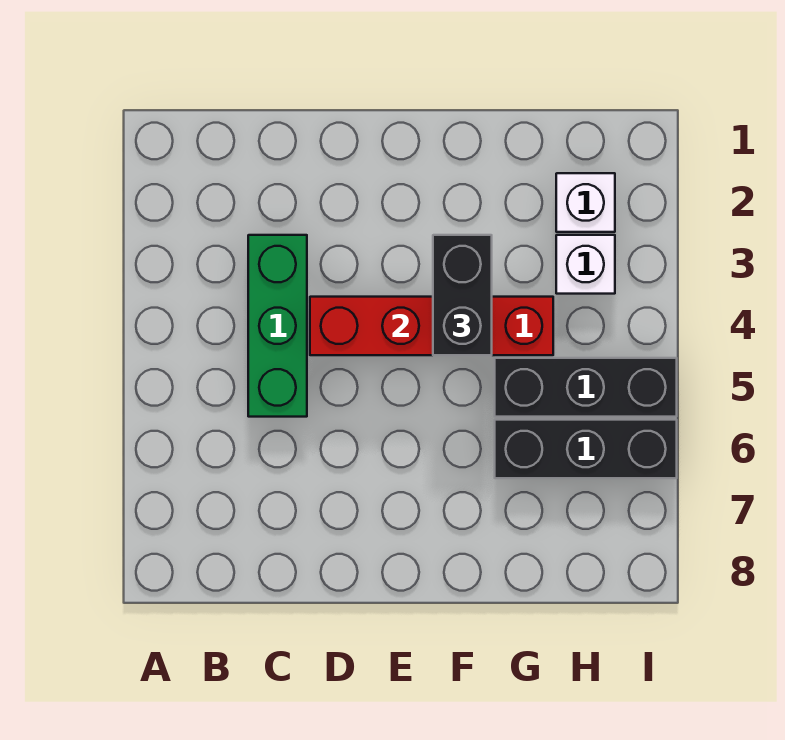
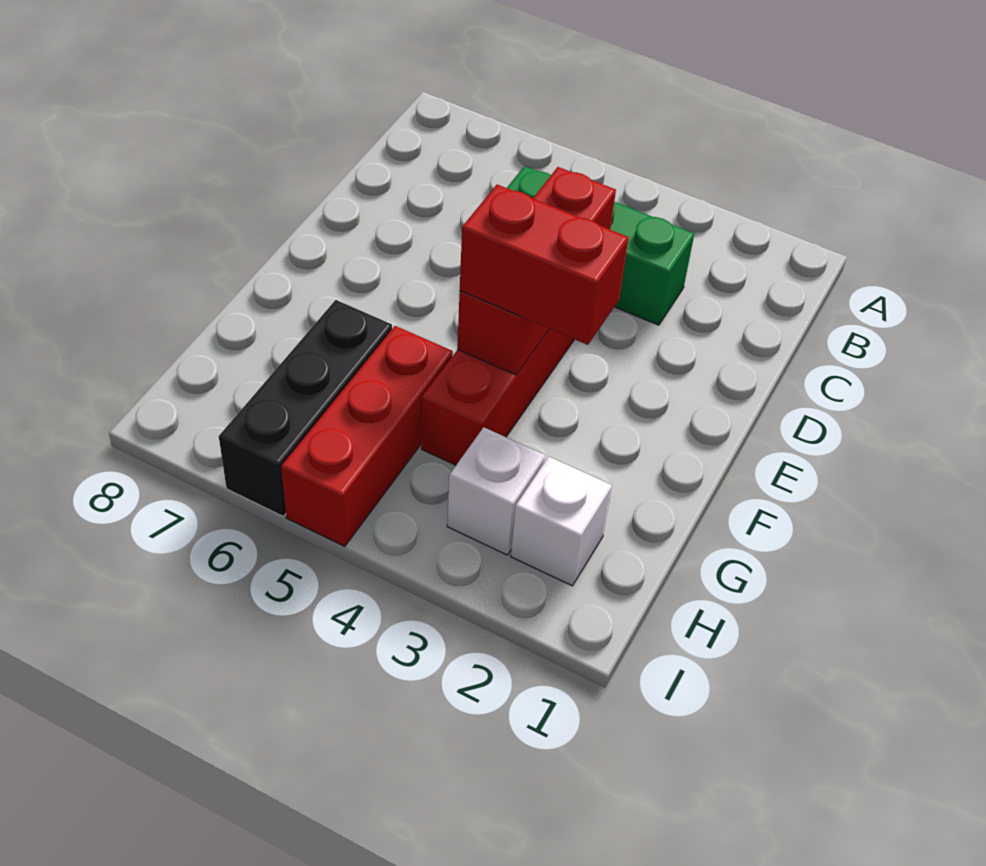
black 1x2 brick [433,235,492,355] -> red 1x2 brick [460,184,629,345]
black 1x3 brick [495,358,677,417] -> red 1x3 brick [281,326,453,547]

